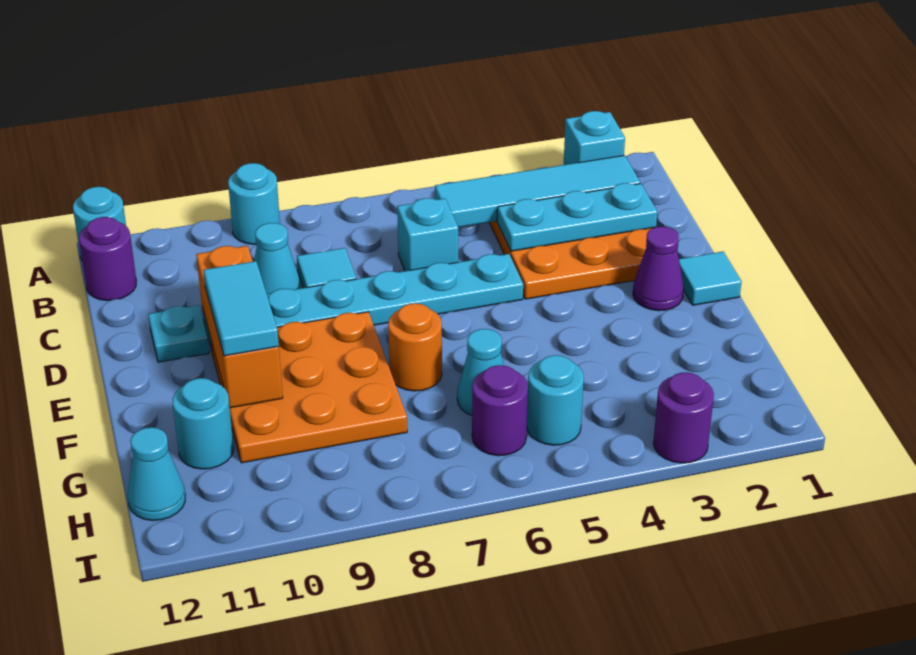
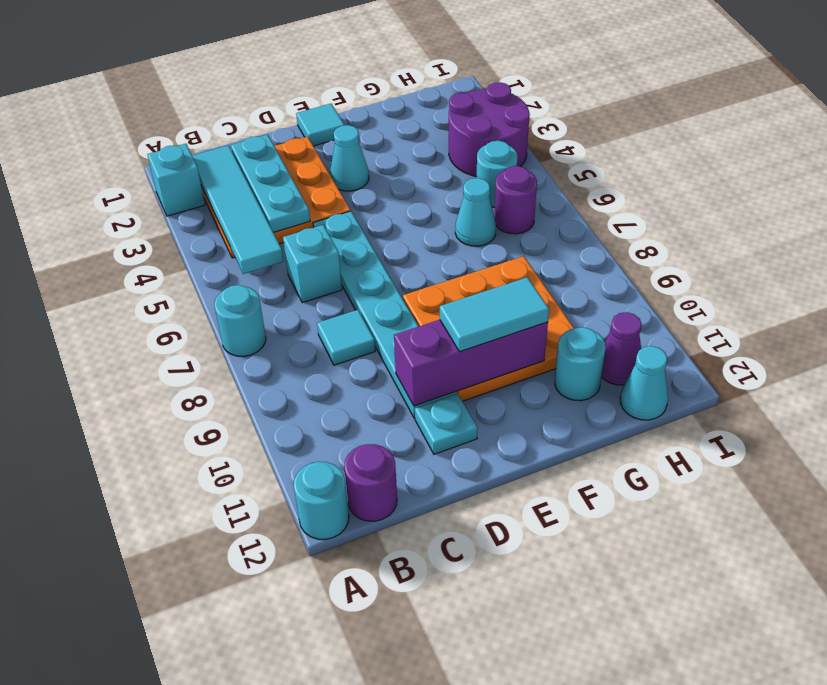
cyan 1x1 round brick [228,163,280,244] -> cyan 1x1 round brick moved to [214,285,266,356]
cyan 1x1 cone [254,223,300,294] -> cyan 1x1 cone moved to [330,125,369,191]
orange 1x3 brick [196,246,283,408] -> purple 1x3 brick [394,320,548,406]
purple 1x1 cone [633,226,684,311] -> purple 1x1 cone moved to [602,312,642,385]
orange 1x1 round brick [388,303,442,391] -> none
purple 1x1 round brick [653,372,714,463] -> purple 2x2 round brick [449,82,530,177]

